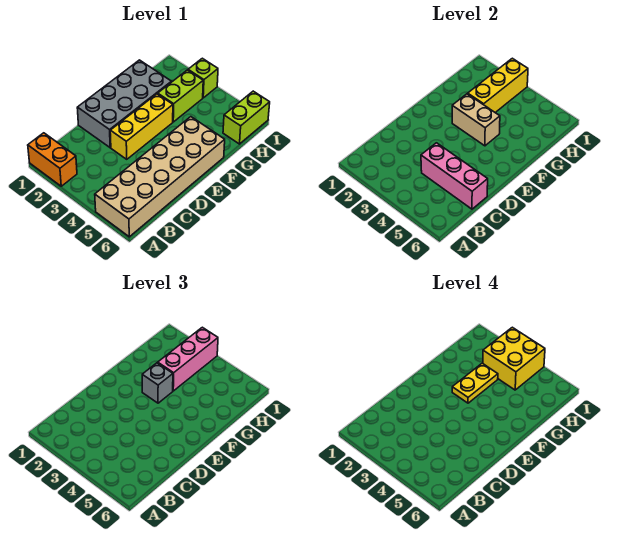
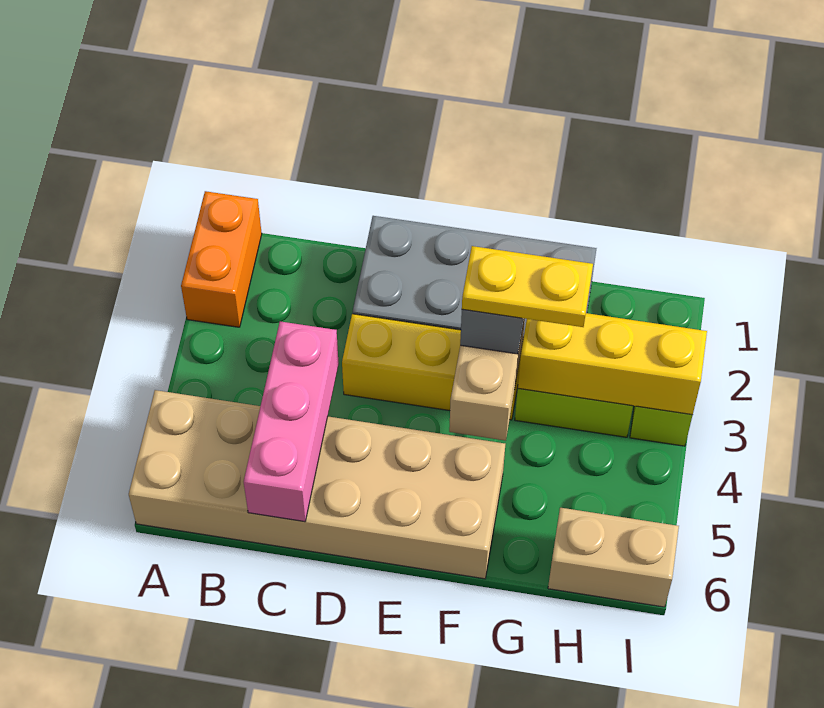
pink 1x3 brick [158,327,218,391] -> none
yellow 2x2 brick [483,327,545,390] -> none
lime 1x2 brick [223,91,270,144] -> tan 1x2 brick [548,508,679,607]

